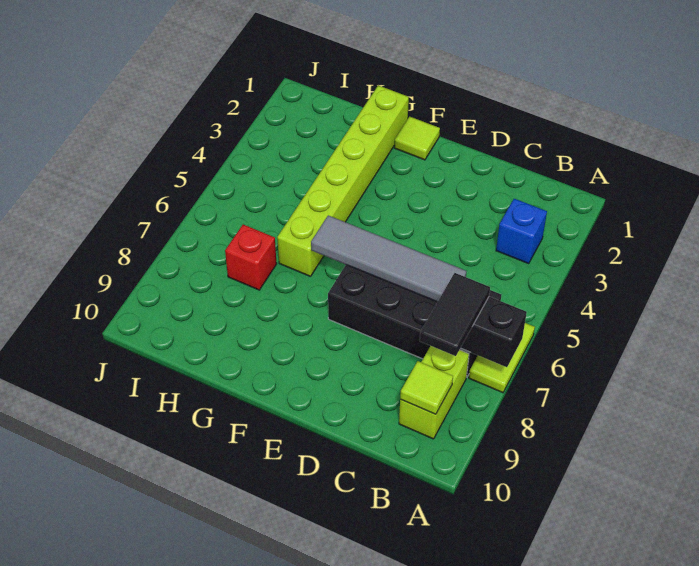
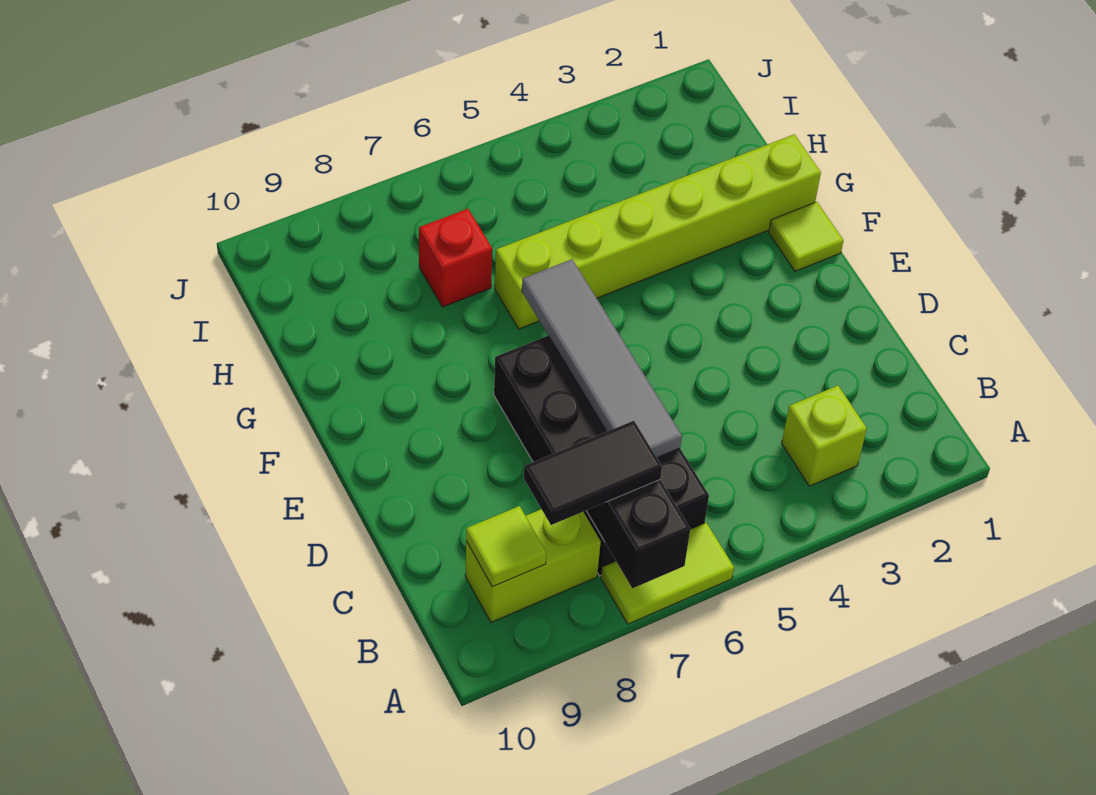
blue 1x1 brick [496,199,547,264] -> lime 1x1 brick [782,386,867,486]

